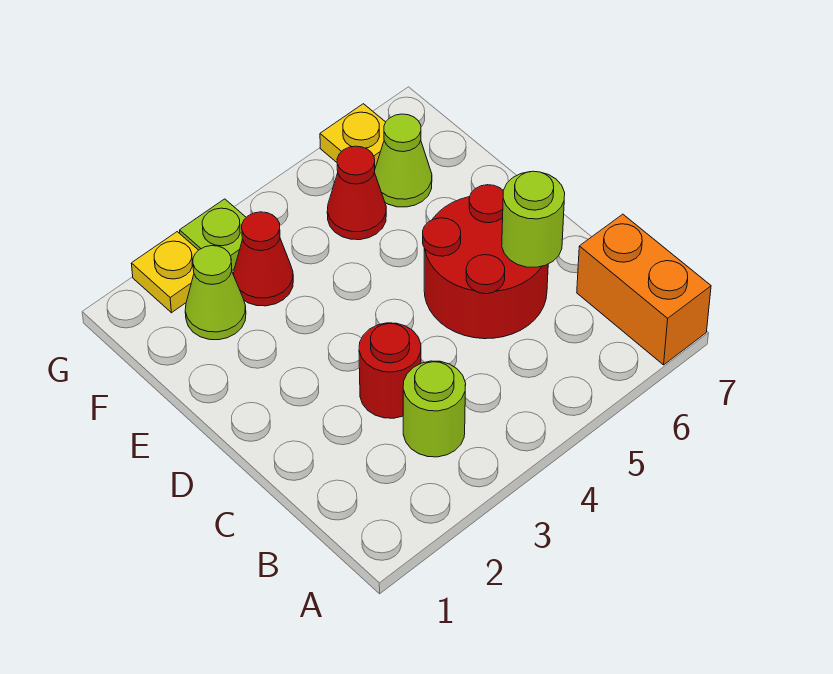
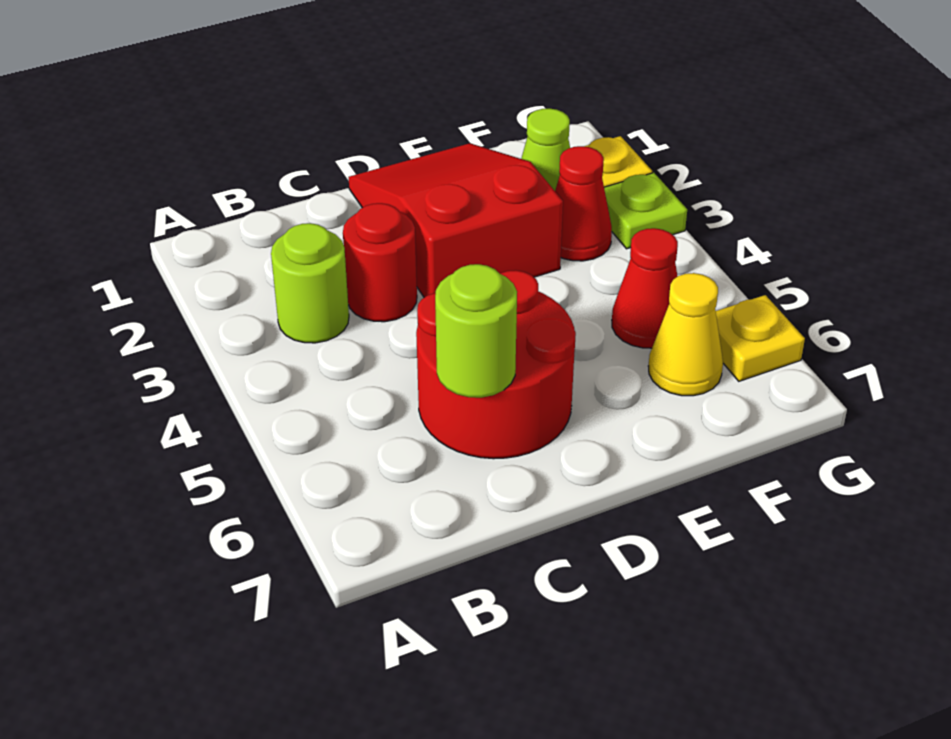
orange 1x2 brick [577,214,711,365] -> none
none -> red 2x3 slope [348,143,563,297]
lime 1x1 cone [375,114,432,207] -> yellow 1x1 cone [648,273,723,396]

